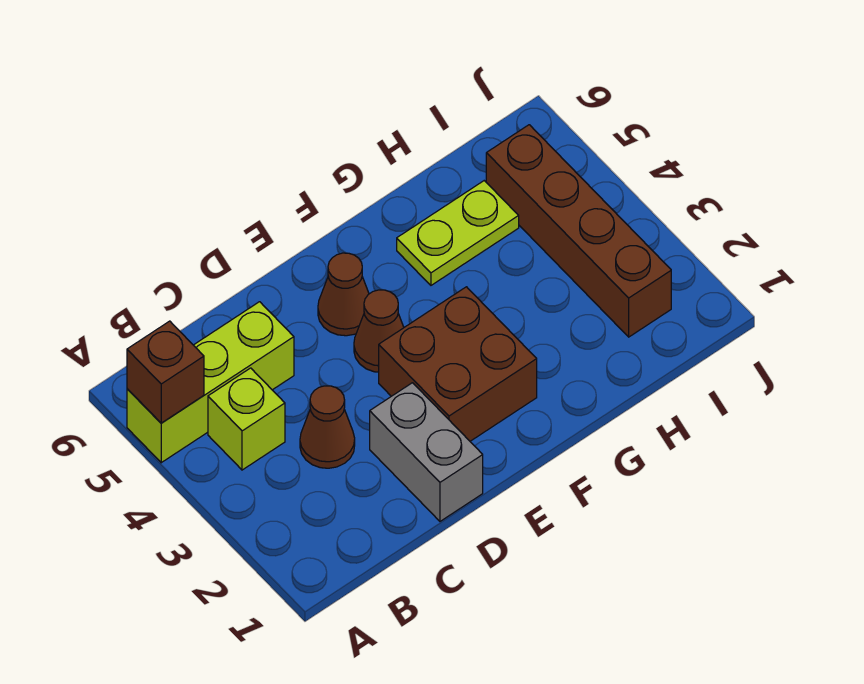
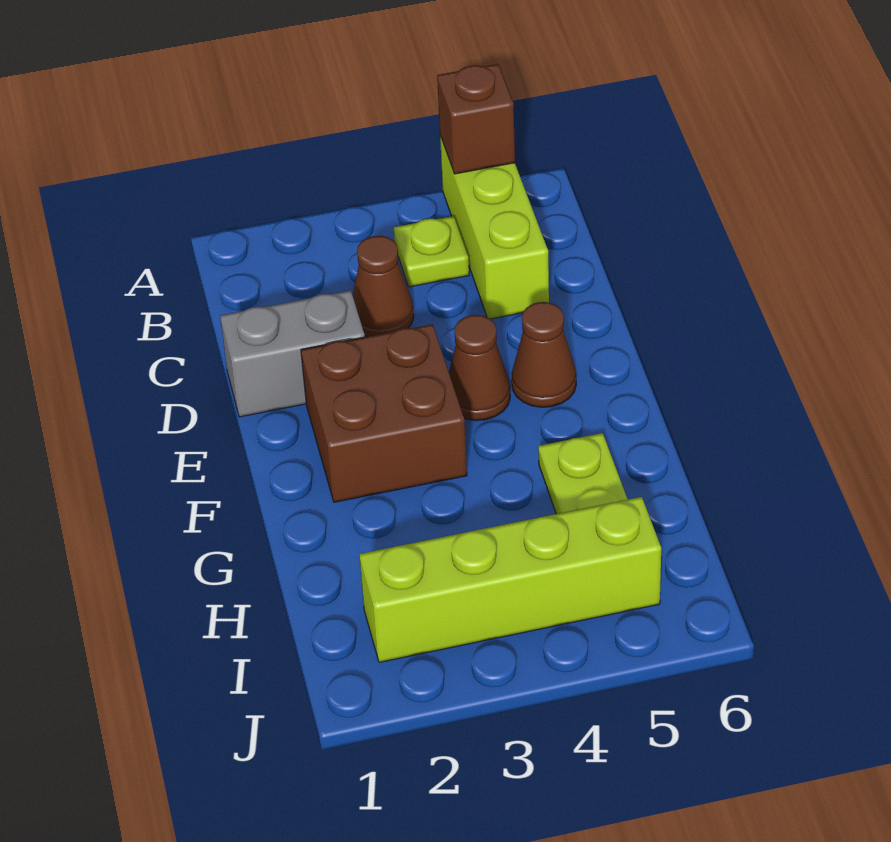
lime 1x1 brick [208,368,285,470] -> lime 1x1 plate [394,216,469,287]
brown 1x4 brick [486,125,671,337] -> lime 1x4 brick [359,497,661,662]

